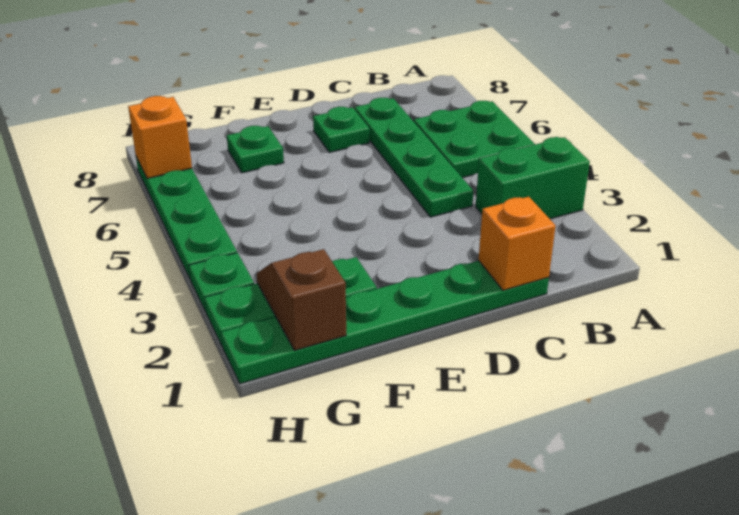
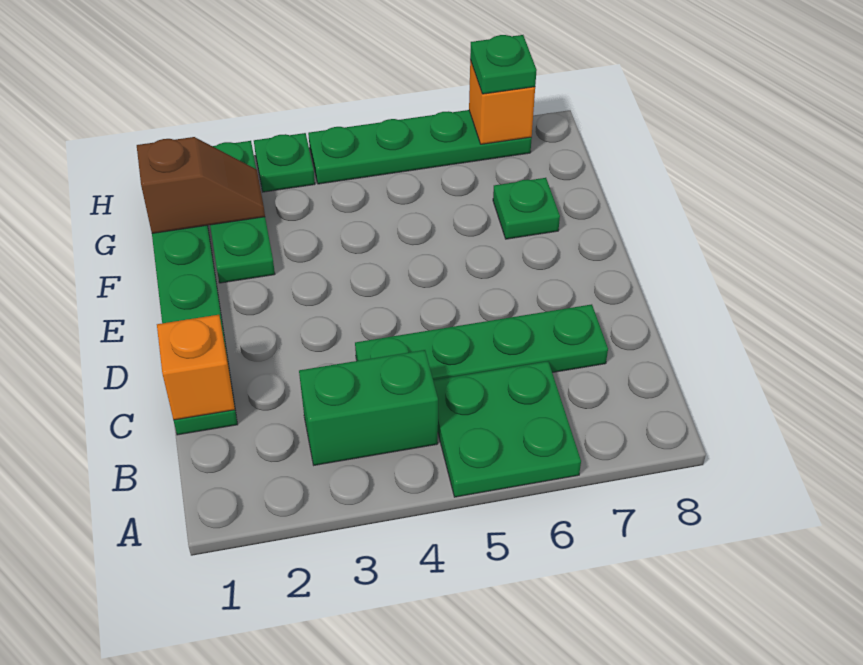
green 1x2 brick [476,137,590,219] -> green 1x2 brick turned to [299,350,438,465]
green 1x1 plate [313,107,369,152] -> green 1x1 plate moved to [470,35,537,94]

